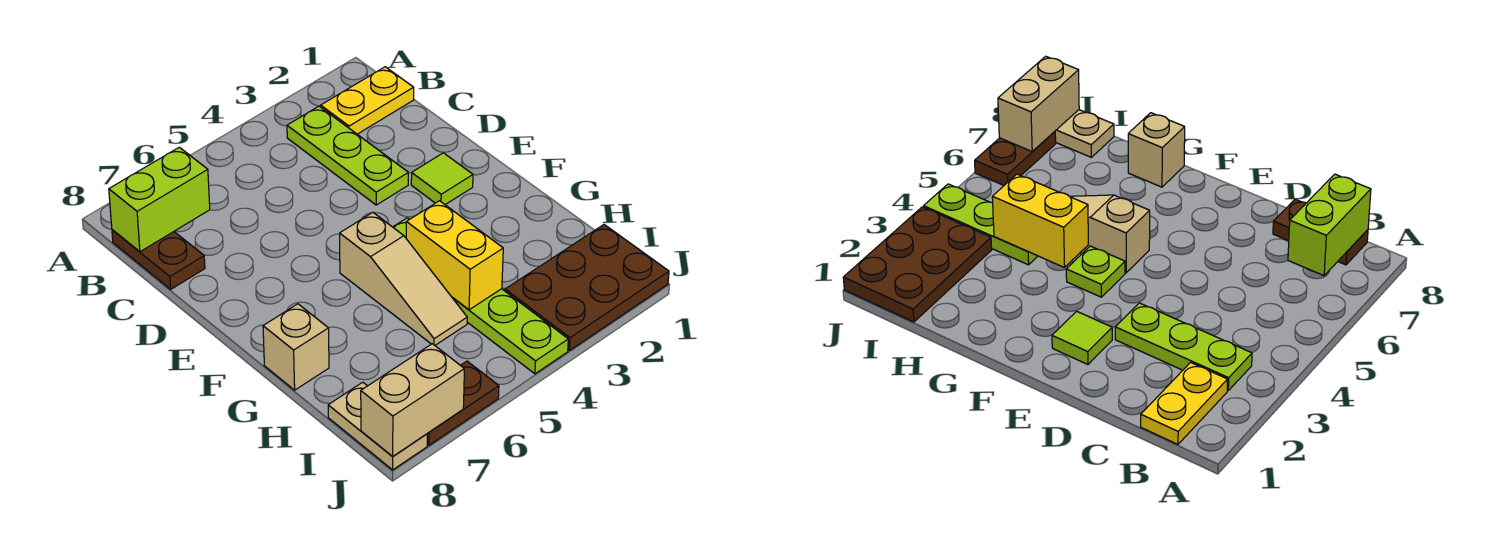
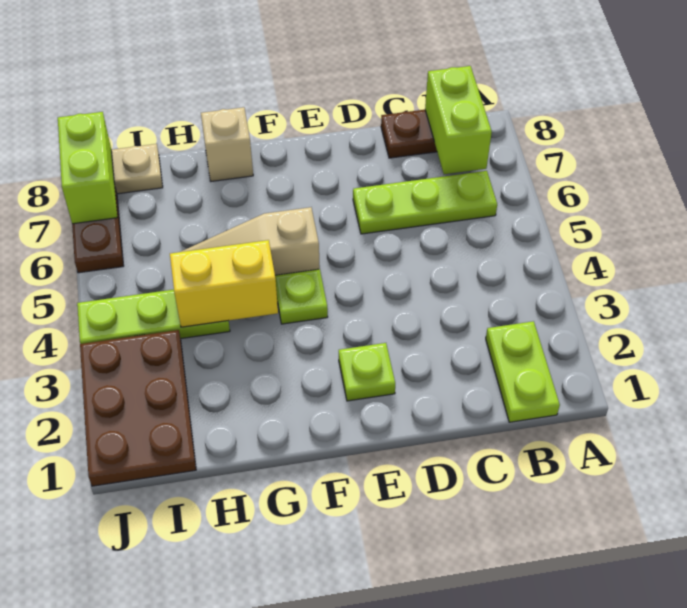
yellow 1x2 plate [321,67,414,134] -> lime 1x2 plate [486,321,560,422]
lime 1x3 plate [287,106,408,205] -> lime 1x3 plate moved to [353,171,497,234]
lime 1x1 tile [411,153,473,205] -> lime 1x1 plate [339,343,395,401]
tan 1x2 brick [361,344,464,457] -> lime 1x2 brick [58,112,117,224]

